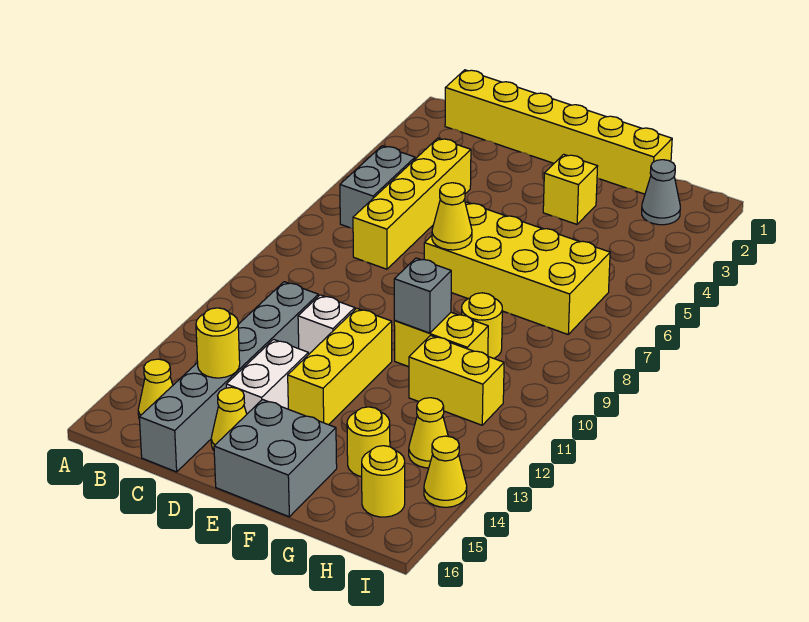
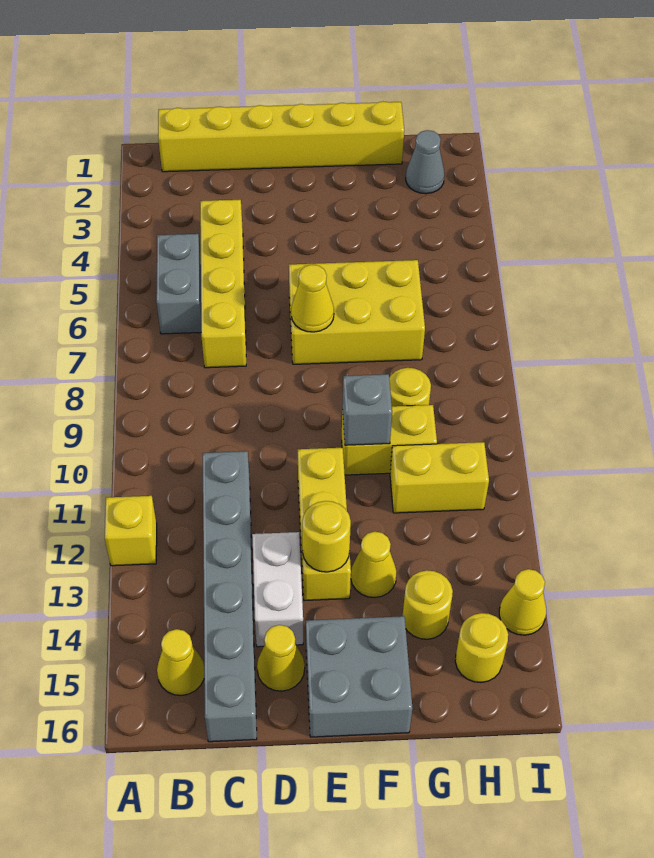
yellow 1x1 round brick [196,308,240,378] -> yellow 1x1 round brick moved to [302,501,351,572]
white 1x1 brick [298,295,355,354] -> none
yellow 2x4 brick [424,202,610,334] -> yellow 2x3 brick [289,260,425,364]
yellow 1x1 brick [543,154,598,224] -> yellow 1x1 brick moved to [105,496,157,566]
yellow 1x1 cone [409,398,448,468] -> yellow 1x1 cone moved to [351,532,397,598]

